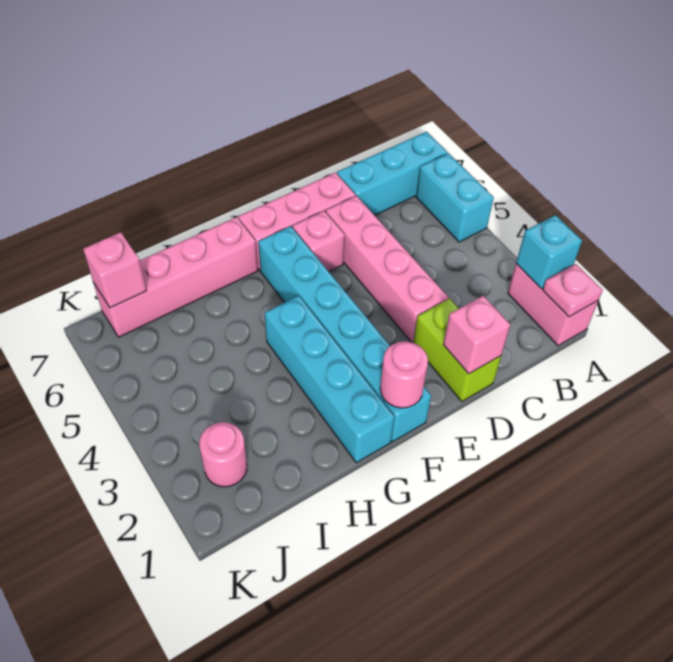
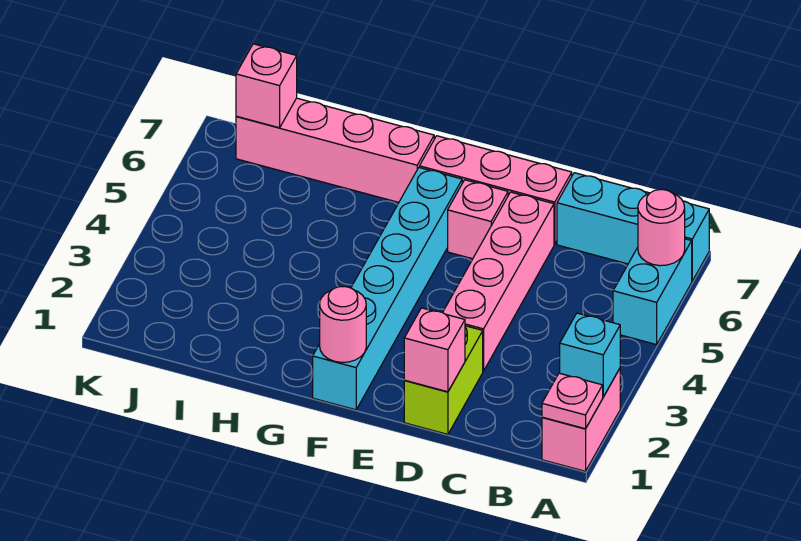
cyan 1x4 brick [265,296,394,463] -> none
pink 1x1 round brick [199,422,247,487] -> pink 1x1 round brick moved to [638,190,685,266]

